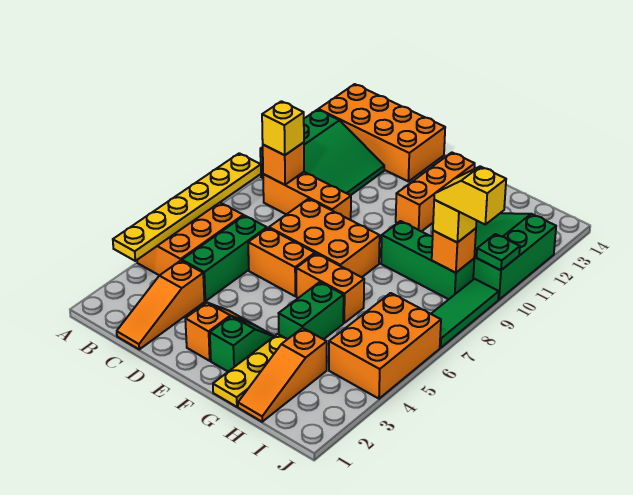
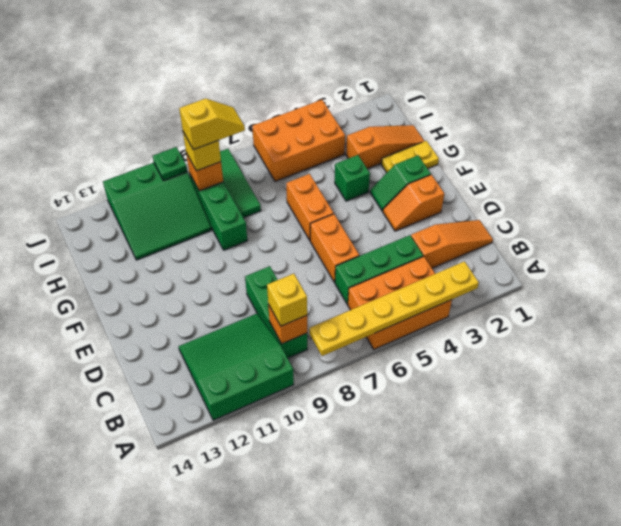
orange 2x4 brick [318,84,445,181] -> none
orange 1x3 brick [263,172,351,220] -> green 1x3 brick [245,266,307,358]
orange 2x3 brick [269,199,380,277] -> none
orange 1x3 brick [396,153,475,232] -> none
yellow 1x3 plate [213,334,287,407] -> yellow 1x2 plate [381,141,439,173]
green 1x2 brick [278,282,344,339] -> green 1x1 brick [335,155,370,201]
yellow 1x2 slope [434,166,506,224] -> yellow 1x2 slope turned to [179,98,245,150]
green 1x3 tile [431,279,499,348] -> green 1x3 tile turned to [220,149,261,218]

